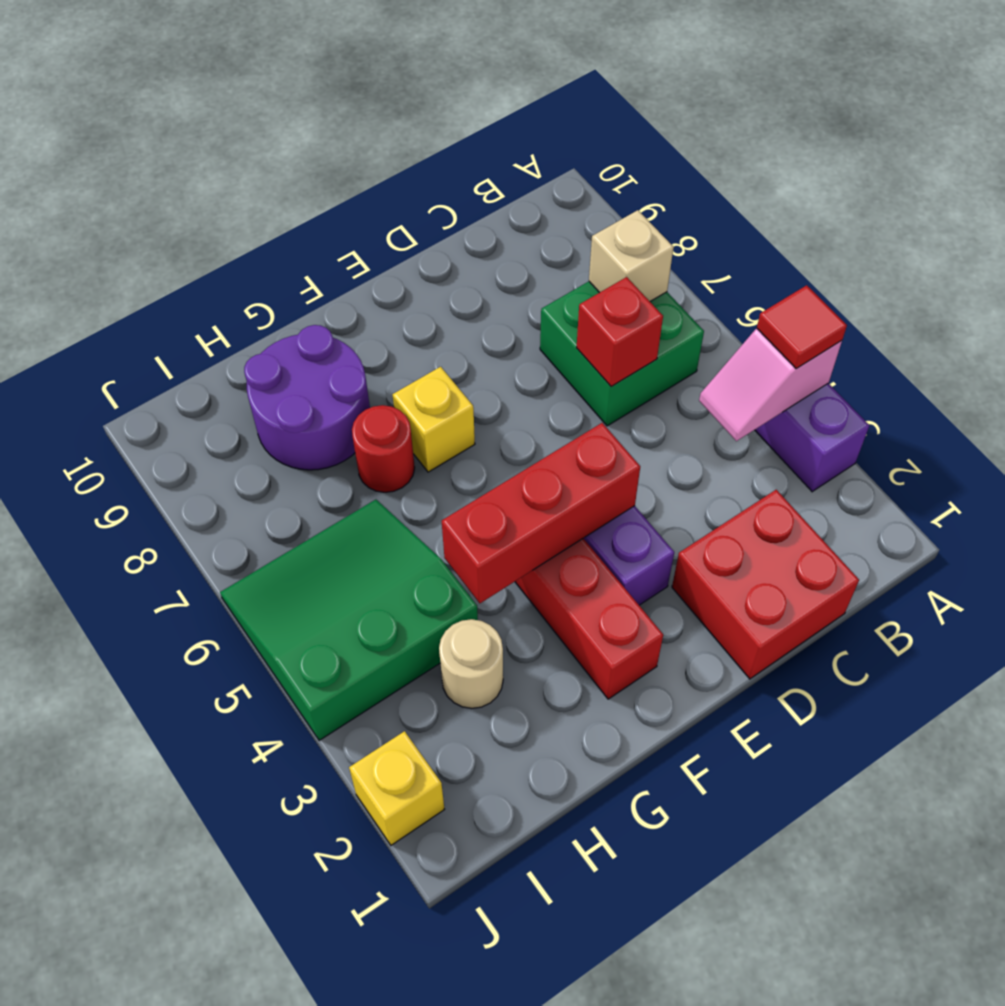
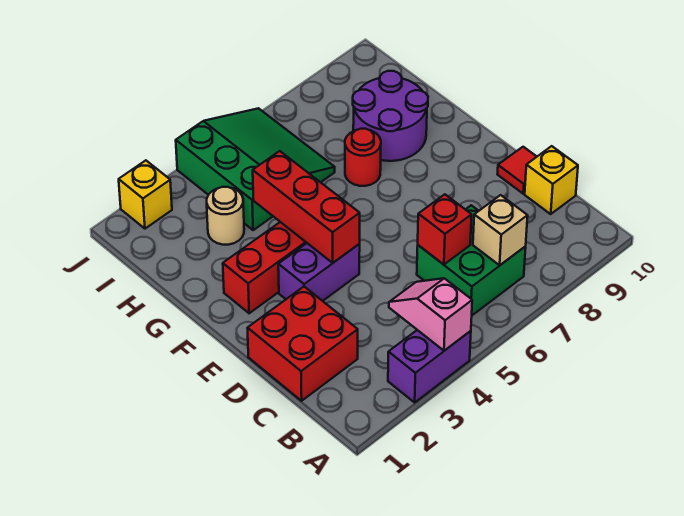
red 1x1 tile [757,285,847,369] -> red 1x1 tile moved to [497,147,537,194]
yellow 1x1 brick [393,367,475,472] -> yellow 1x1 brick moved to [525,146,578,214]

